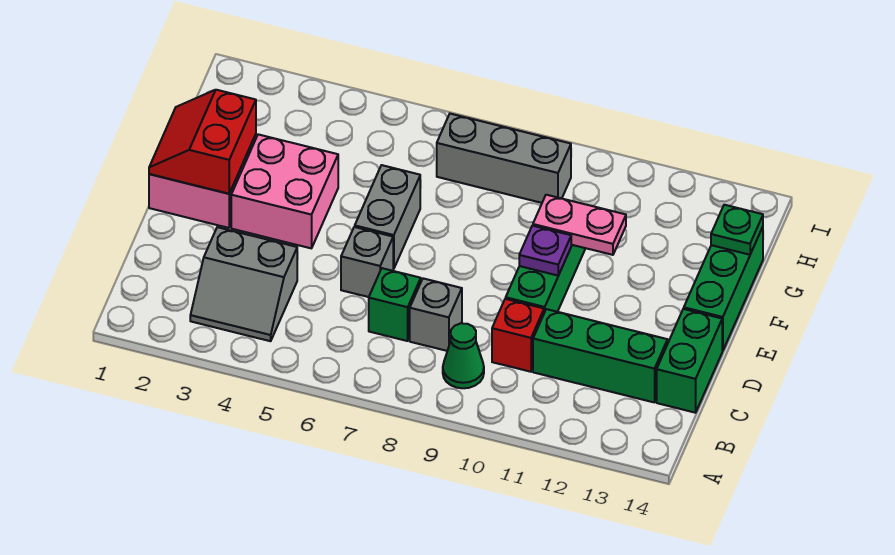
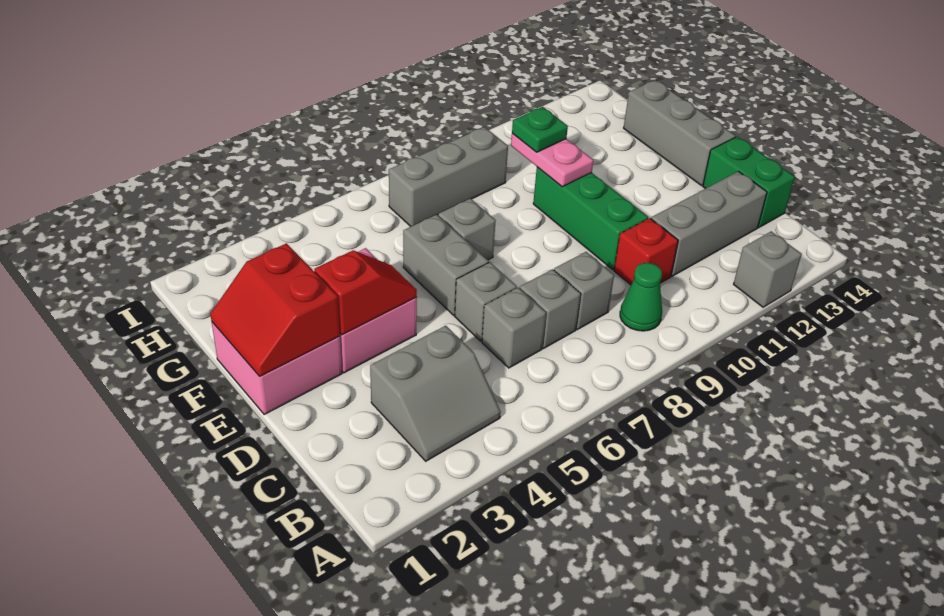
none -> grey 1x1 brick [734,232,802,307]
none -> grey 1x1 brick [482,288,546,368]
green 1x1 brick [369,268,421,341] -> grey 1x1 brick [520,269,581,348]
green 1x3 brick [533,309,668,402] -> grey 1x3 brick [651,171,767,276]
none -> red 1x2 slope [314,250,417,335]
purple 1x1 plate [519,226,571,276] -> none
green 1x3 brick [684,227,763,351] -> grey 1x3 brick [624,80,736,186]
none -> grey 1x1 brick [438,198,496,260]
pink 1x2 plate [533,195,626,255] -> pink 1x2 plate turned to [511,133,593,187]
green 1x1 plate [711,205,763,255] -> green 1x1 plate moved to [512,107,568,152]

